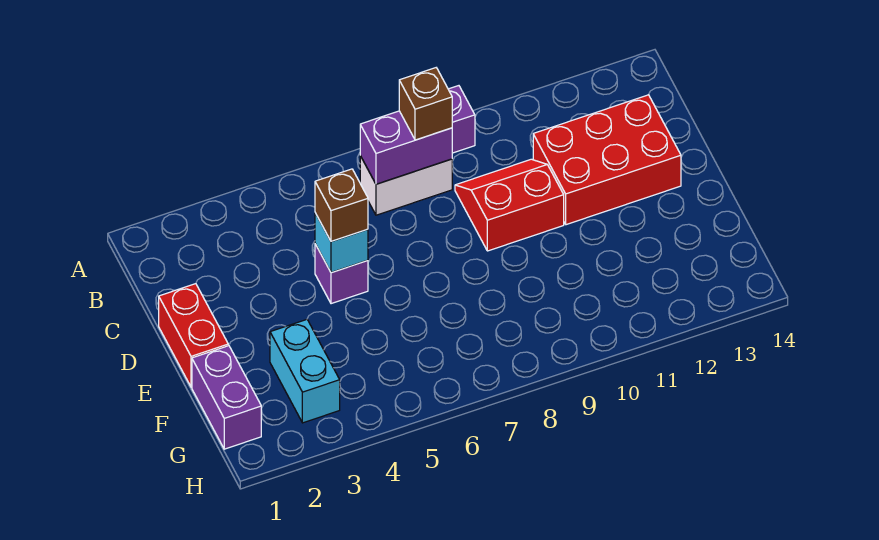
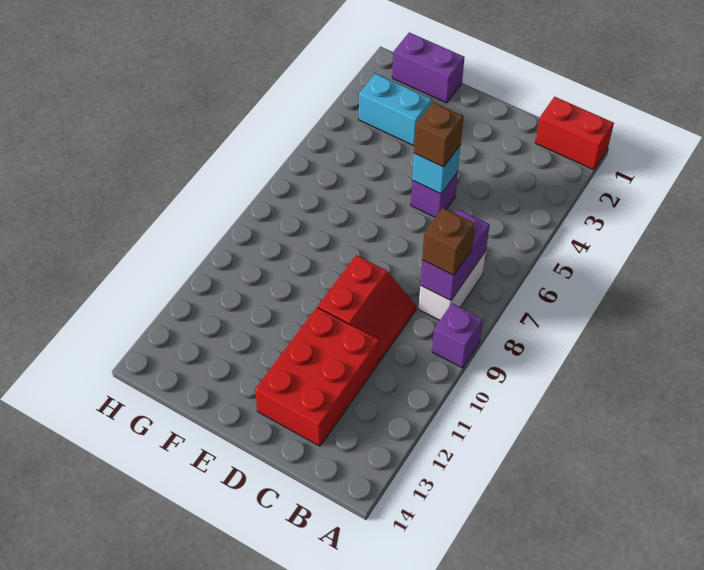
red 1x2 brick [159,284,228,387] -> red 1x2 brick moved to [535,97,614,170]

